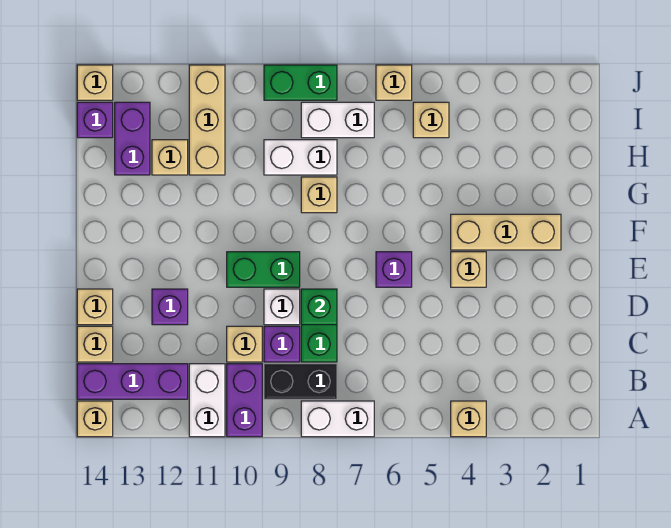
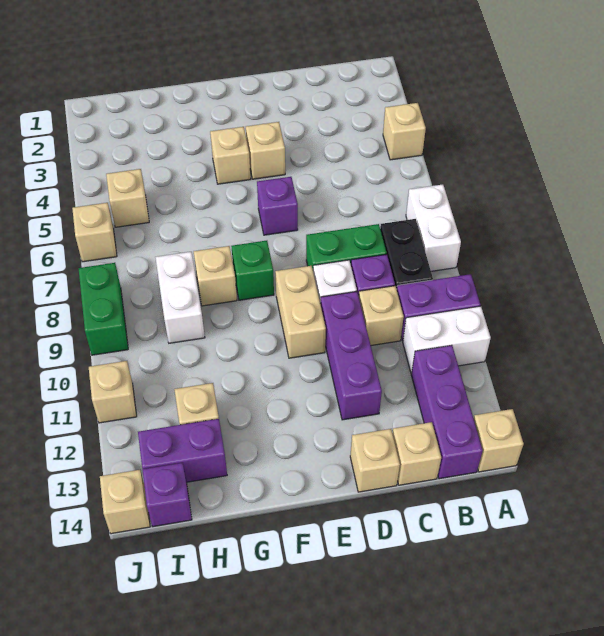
green 1x1 brick [301,289,337,325] -> green 1x1 brick moved to [231,241,274,300]
purple 1x1 brick [152,289,188,325] -> purple 1x3 brick [320,292,382,420]
green 1x2 brick [227,252,300,287] -> tan 1x2 brick [275,266,326,358]
tan 1x3 brick [451,214,561,250] -> tan 1x1 brick [210,127,251,184]
tan 1x3 brick [189,65,225,175] -> tan 1x1 brick [89,361,137,423]
white 1x2 brick [301,102,374,138] -> none

